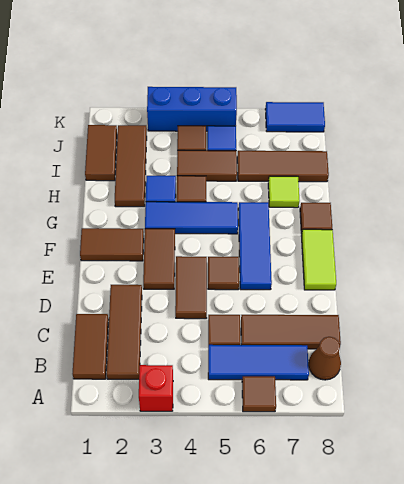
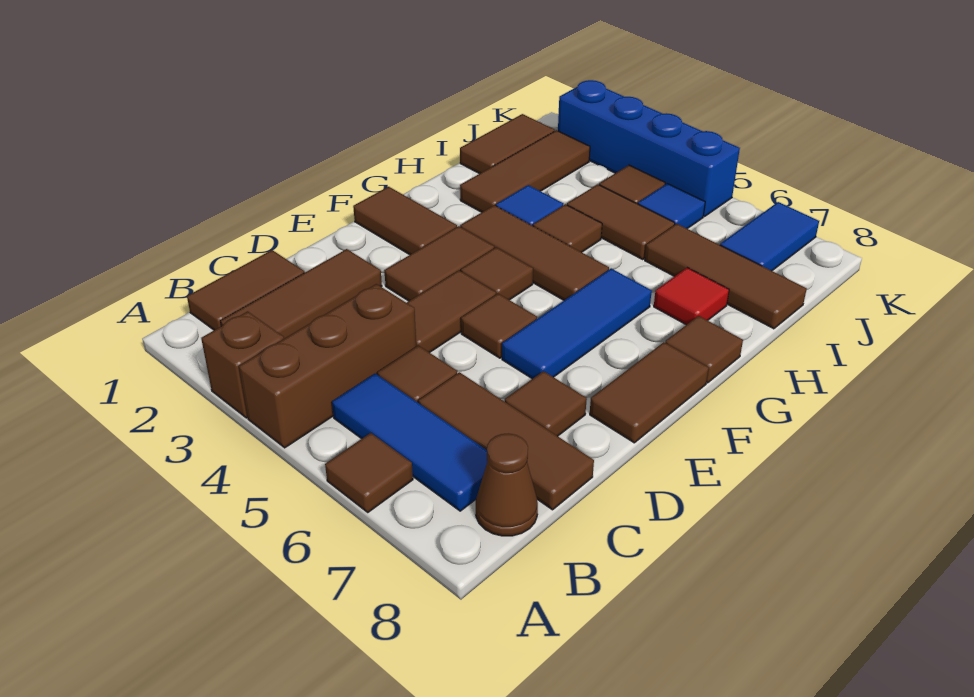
red 1x1 brick [139,365,173,411] -> brown 1x1 brick [201,311,284,418]
none -> brown 1x3 brick [239,284,416,448]
none -> brown 1x1 tile [505,371,587,436]
lime 1x2 tile [301,229,336,290] -> brown 1x2 tile [590,342,709,443]
none -> brown 1x1 tile [461,247,533,300]
blue 1x3 tile [145,202,238,234] -> brown 1x3 tile [460,205,609,300]
lime 1x1 tile [268,176,300,208] -> red 1x1 tile [654,268,729,325]
blue 1x3 brick [147,87,237,131] -> blue 1x4 brick [558,80,740,217]
blue 1x2 tile [265,102,325,132] -> blue 1x2 tile turned to [720,202,819,271]

